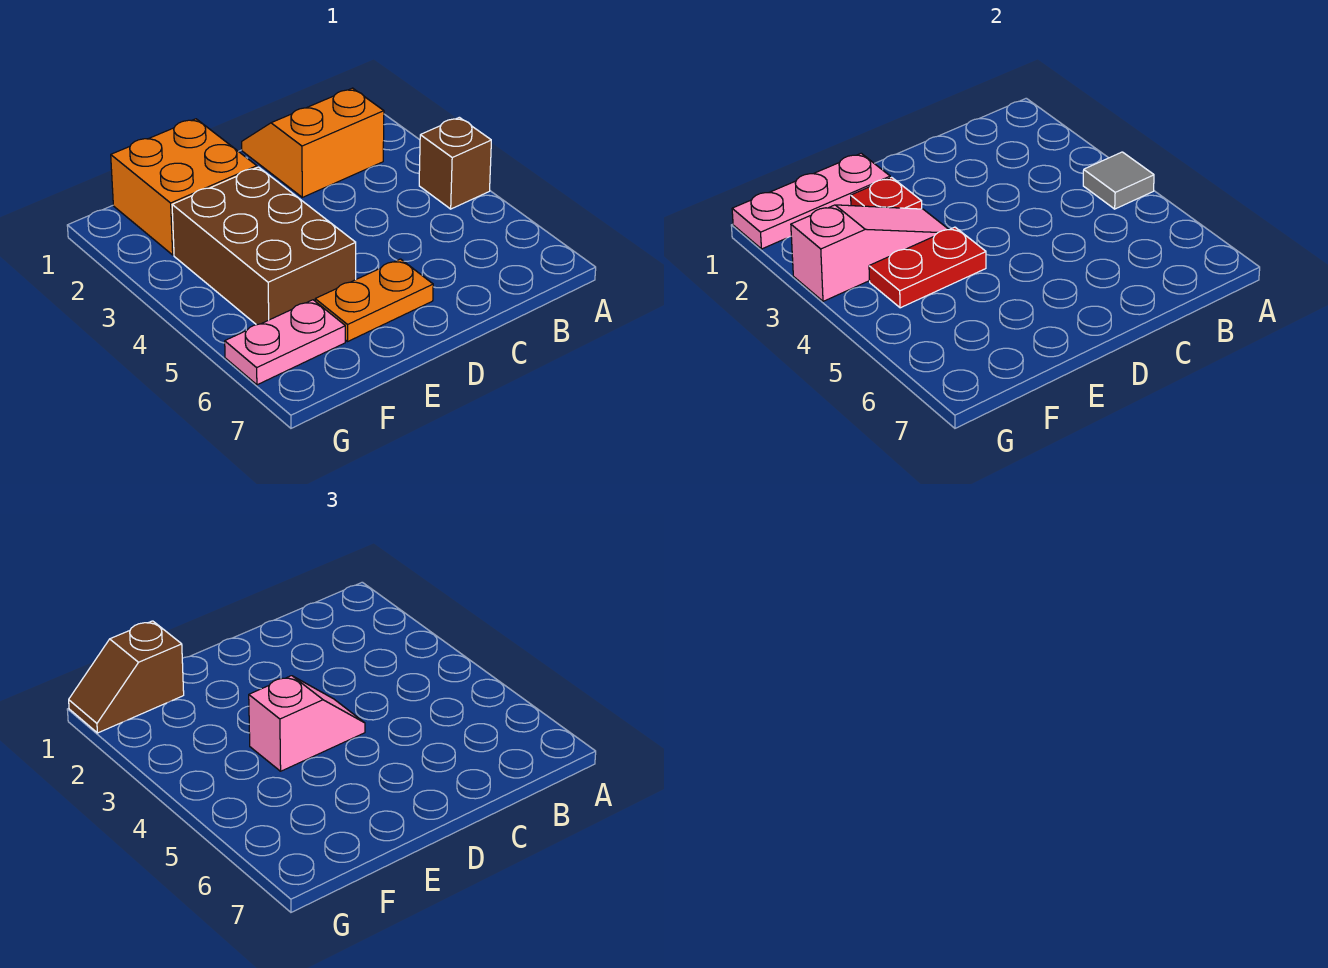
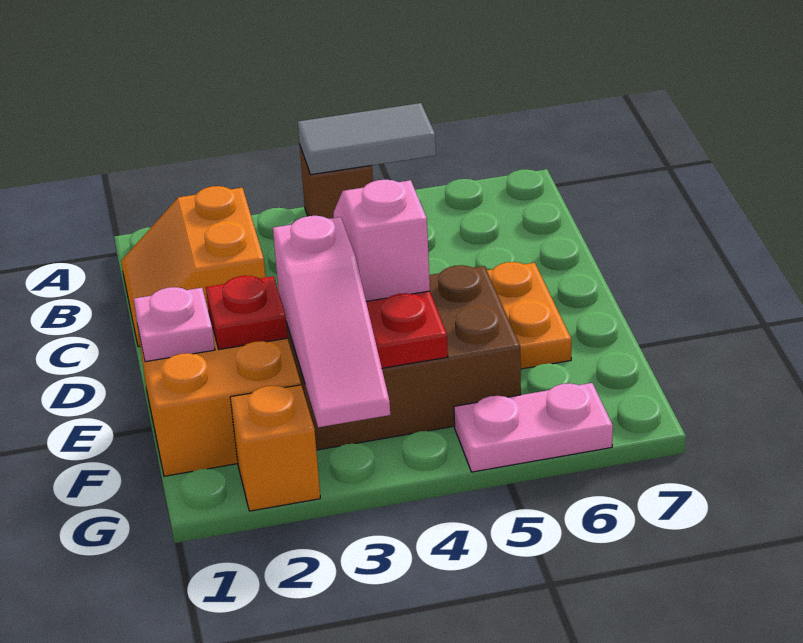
grey 1x1 tile [1083,152,1154,209] -> grey 1x2 tile [298,103,436,175]
pink 1x3 plate [732,153,890,249] -> pink 1x1 plate [134,287,215,362]
pink 1x3 slope [791,205,949,301] -> pink 1x3 slope turned to [273,216,390,427]
brown 1x2 slope [69,621,184,733] -> none
pink 1x2 plate [225,300,345,385] -> pink 1x2 plate turned to [454,383,613,472]
none -> orange 1x1 brick [230,385,320,511]

